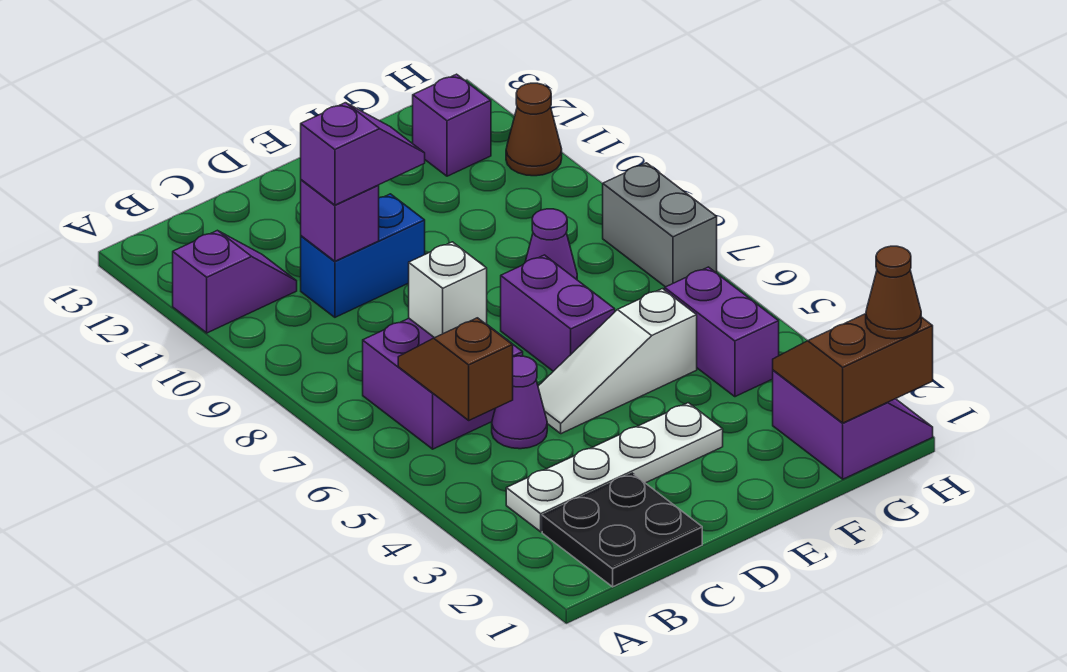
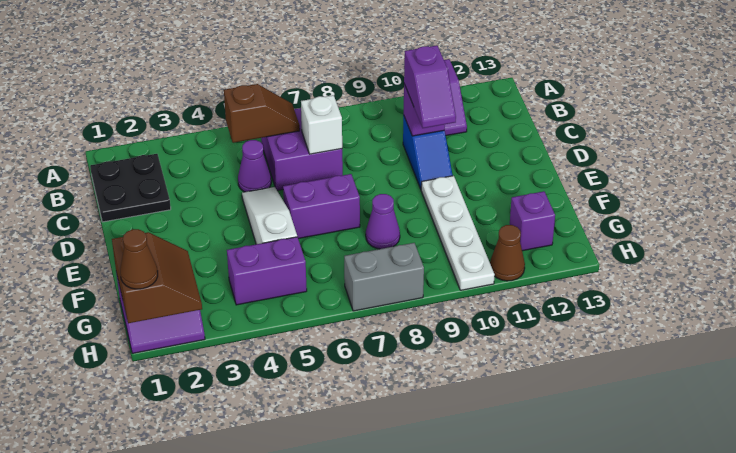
white 1x4 plate [506,403,723,532] -> white 1x4 plate moved to [421,176,495,290]
blue 1x2 brick [301,194,425,317] -> blue 1x2 slope [403,115,453,189]

